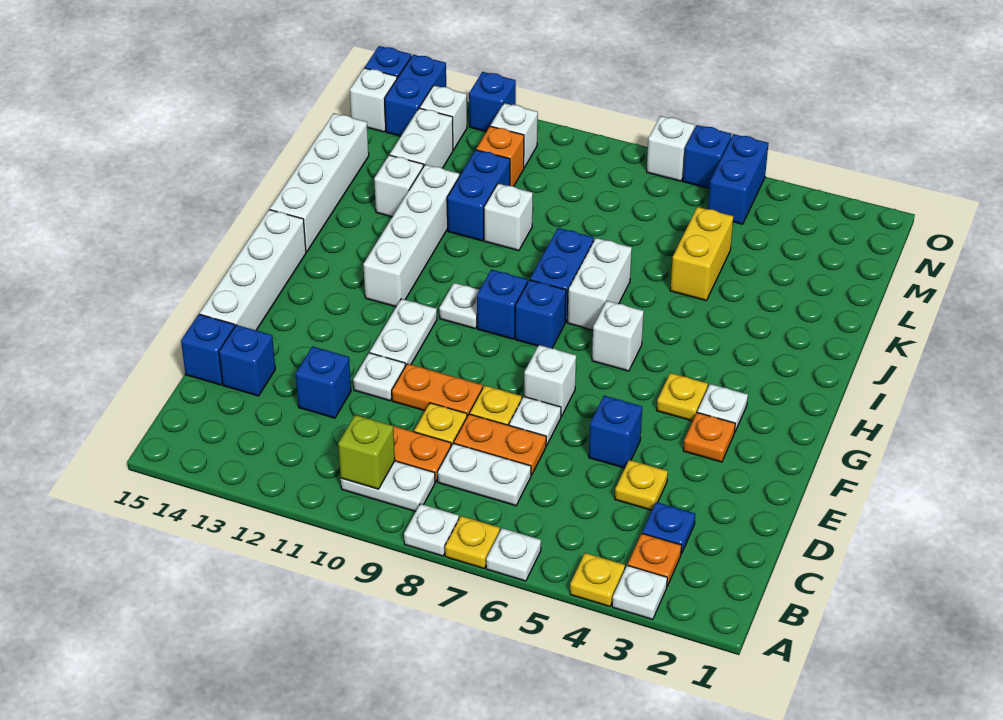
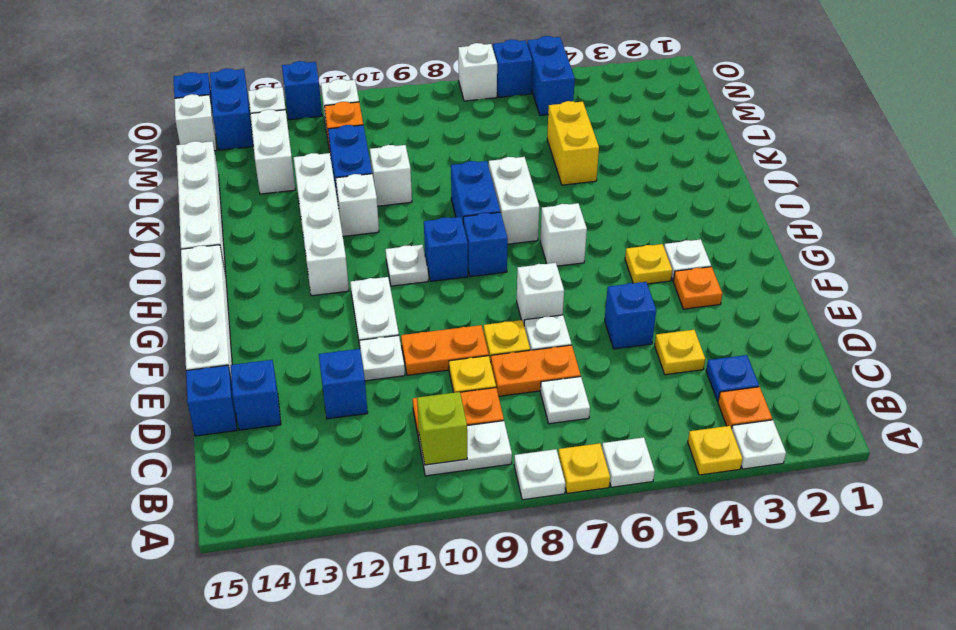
white 1x2 plate [438,443,531,506] -> white 1x1 plate [540,377,590,424]
white 1x1 brick [374,155,423,217] -> white 1x1 brick moved to [336,174,379,236]

